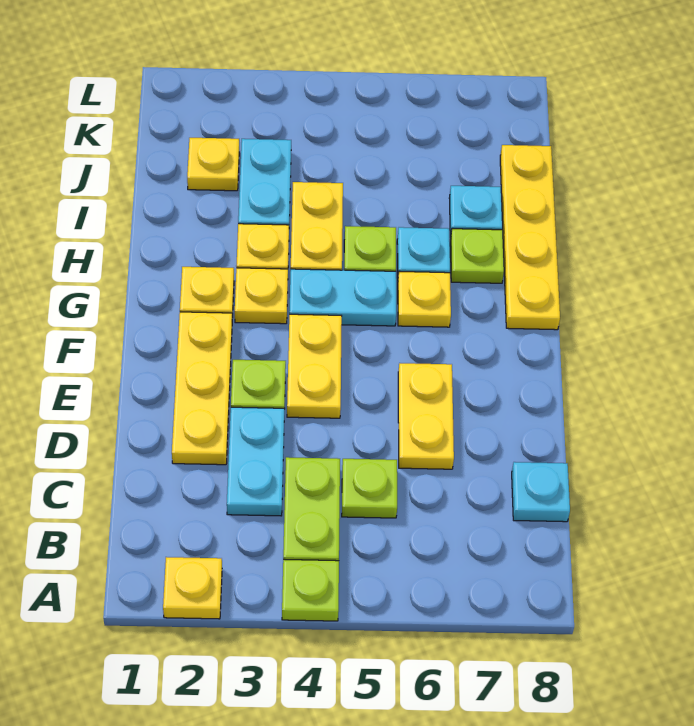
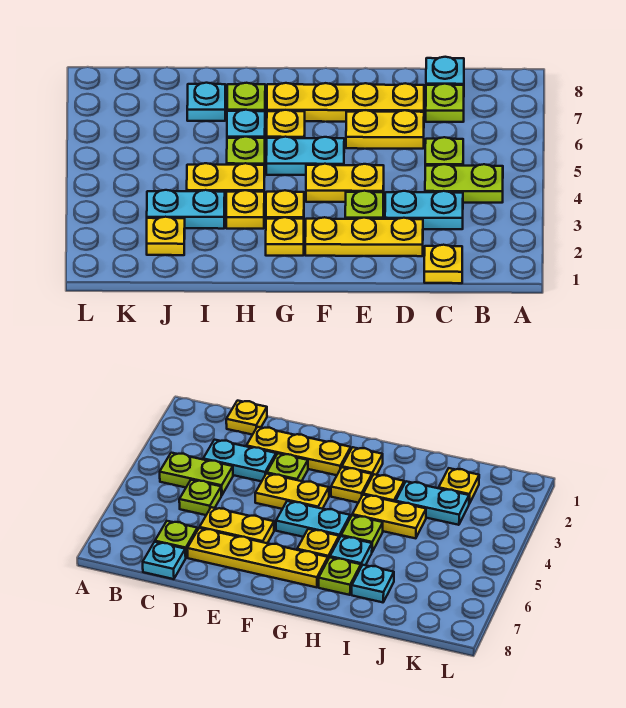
yellow 1x1 plate [163,557,222,619] -> yellow 1x1 plate moved to [424,245,462,283]
lime 1x1 plate [282,559,339,621] -> lime 1x1 plate moved to [426,84,464,122]
cyan 1x2 plate [289,269,396,326] -> cyan 1x2 plate turned to [266,137,344,175]
yellow 1x4 plate [500,145,560,330] -> yellow 1x4 plate moved to [267,83,424,122]

